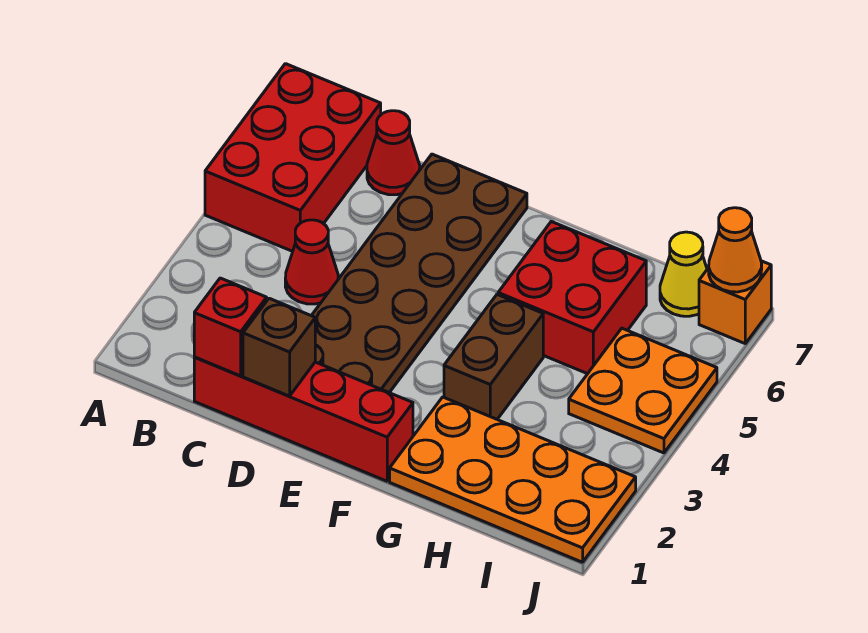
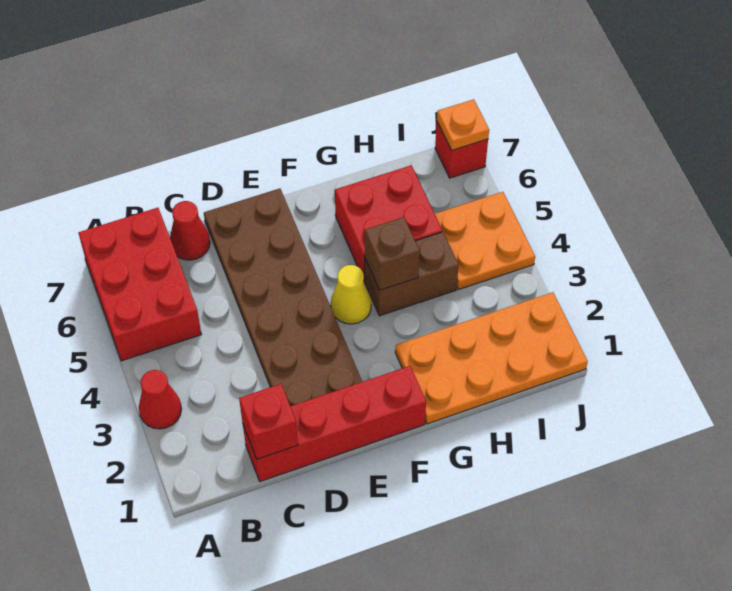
red 1x1 cone [285,220,338,304] -> red 1x1 cone moved to [139,370,181,429]
brown 1x1 brick [243,298,315,396] -> brown 1x1 brick moved to [365,217,420,290]
brown 1x2 brick [444,295,543,419] -> brown 1x2 brick turned to [365,232,459,316]
yellow 1x1 cone [660,232,707,316] -> yellow 1x1 cone moved to [331,265,371,324]
orange 1x1 brick [699,261,771,343] -> red 1x1 brick [435,122,488,178]
orange 1x1 cone [709,208,762,292] -> orange 1x1 plate [437,99,489,150]

